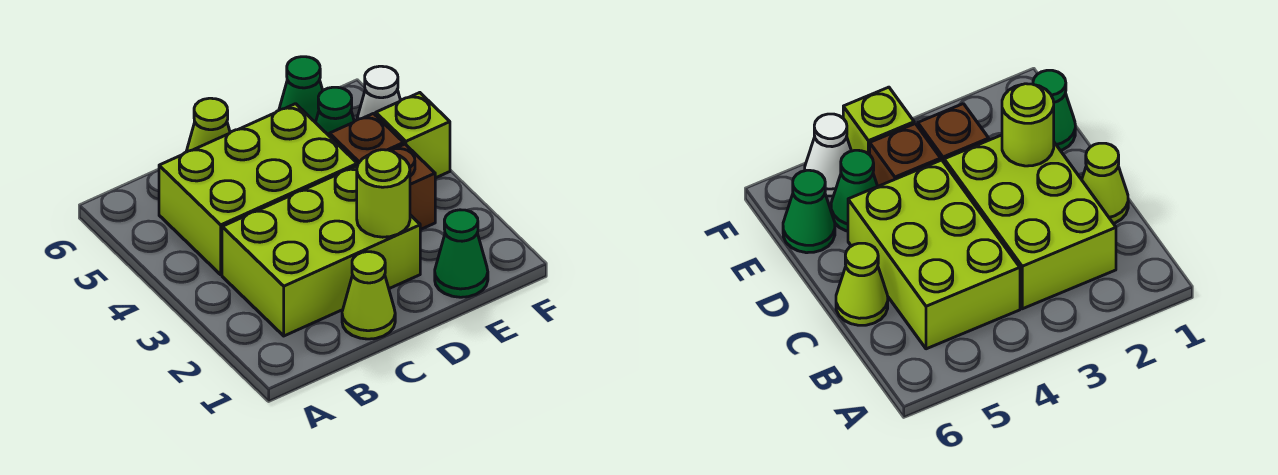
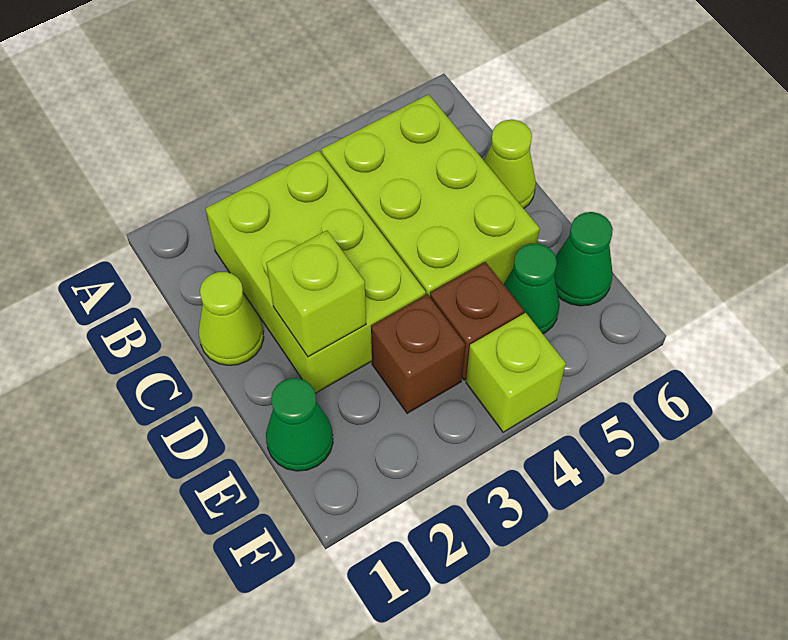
lime 1x1 round brick [357,150,410,237] -> lime 1x1 brick [266,230,366,357]
white 1x1 cone [357,66,401,120] -> none

